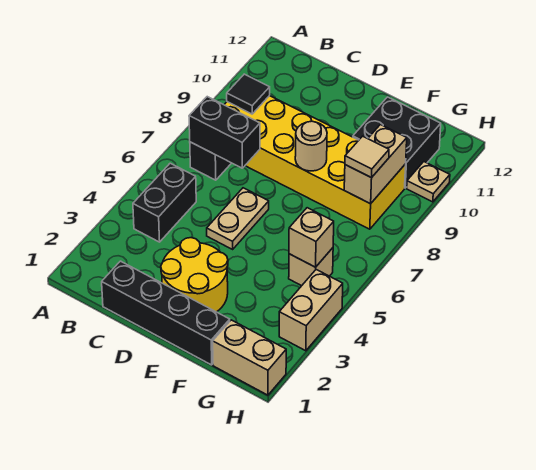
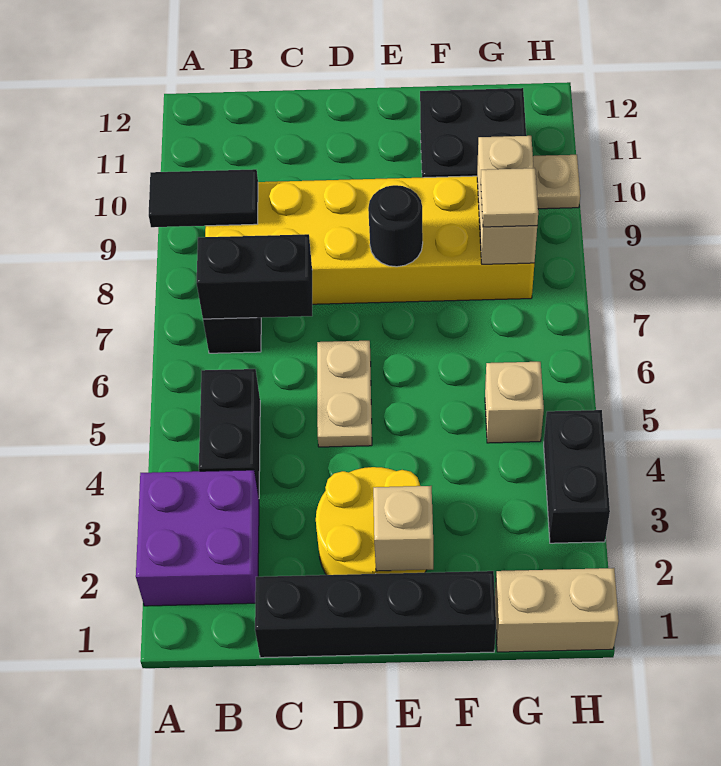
none -> purple 2x2 brick [136,470,259,606]
black 1x1 tile [227,74,270,114] -> black 1x2 tile [149,169,258,227]
tan 1x1 round brick [295,121,327,171] -> black 1x1 round brick [368,185,423,267]
tan 1x1 brick [289,208,334,267] -> tan 1x1 brick moved to [373,486,433,571]
tan 1x2 brick [279,270,343,351] -> black 1x2 brick [544,410,610,543]

